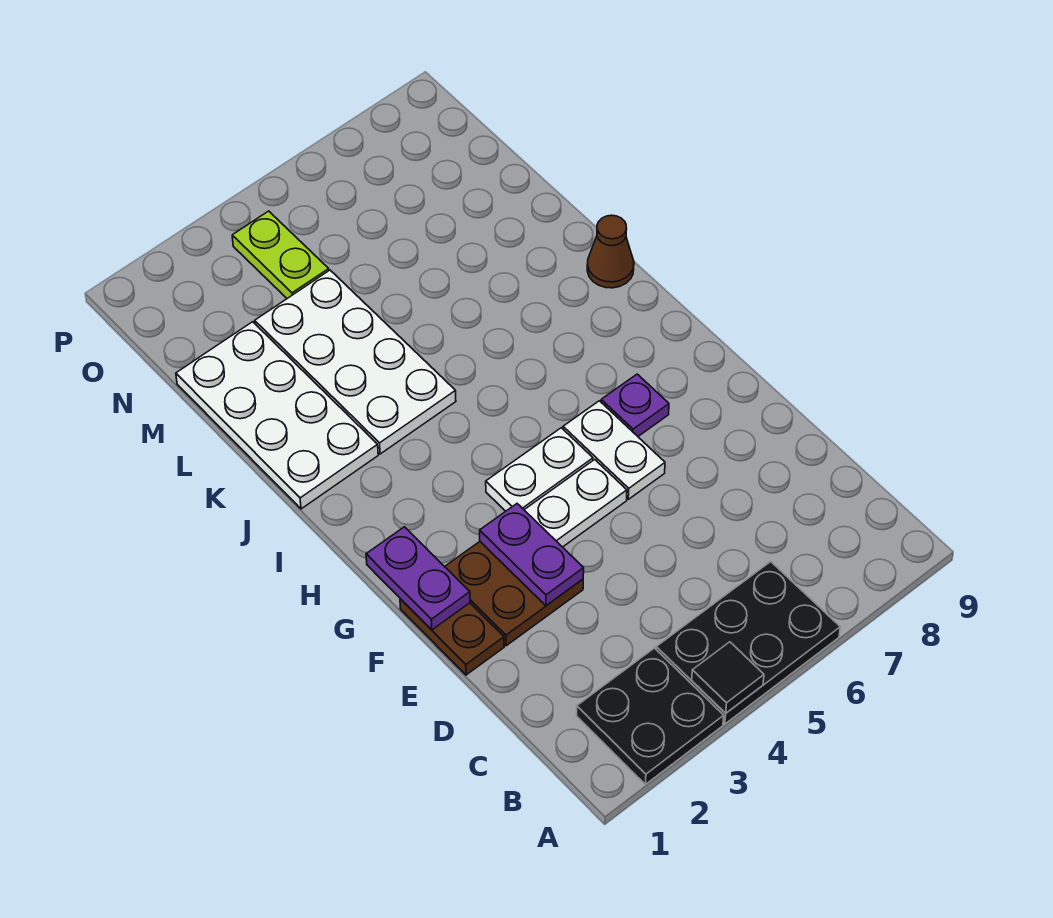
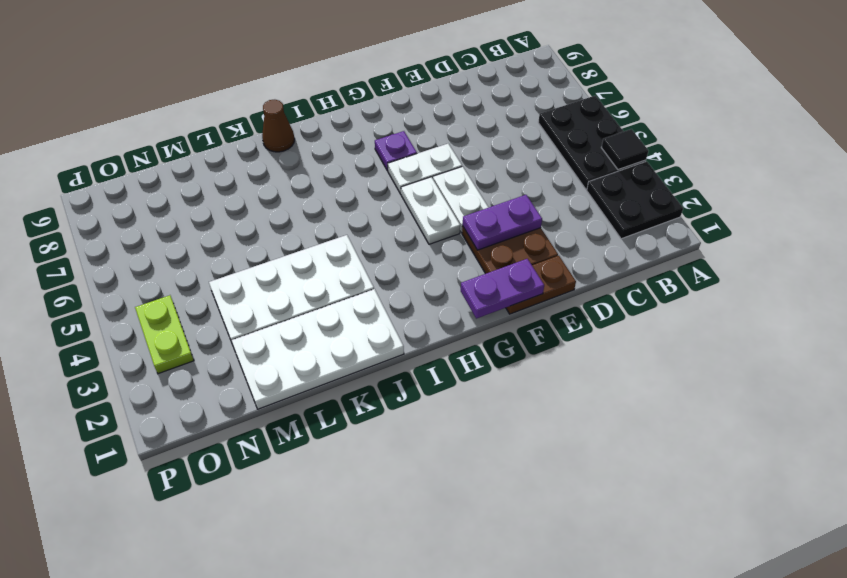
lime 1x2 plate [232,211,329,298] -> lime 1x2 plate turned to [135,295,194,374]

